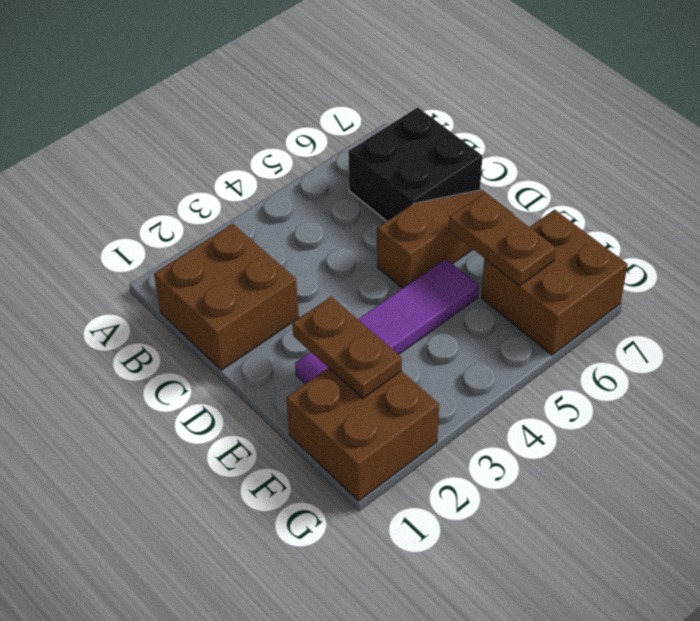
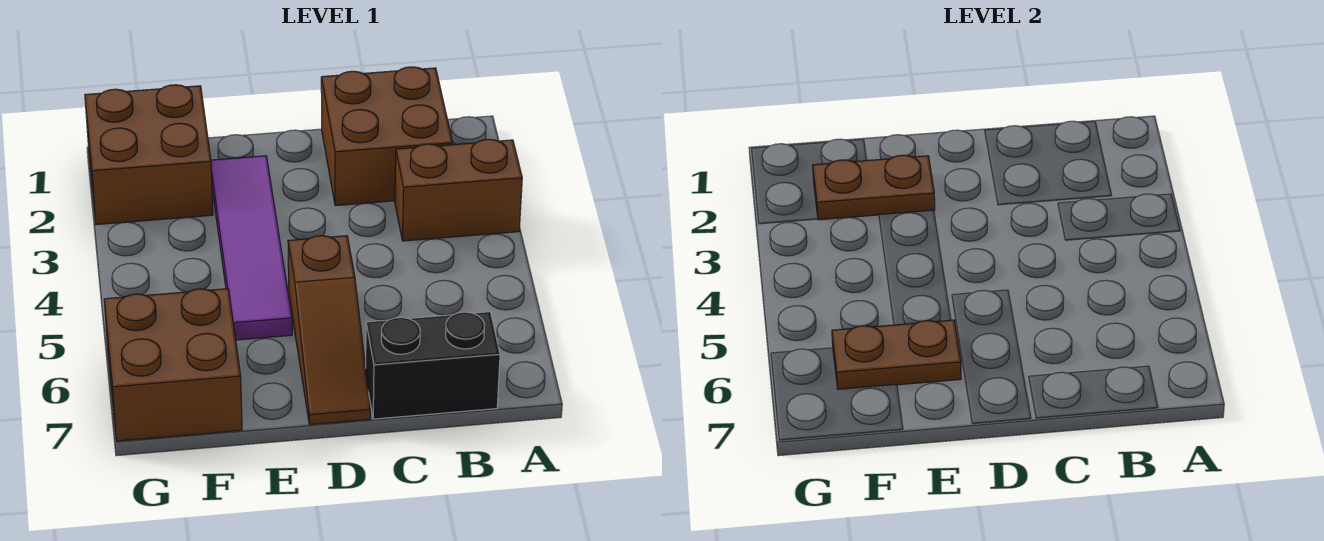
none -> brown 1x2 brick [395,139,522,241]
black 2x2 brick [348,107,482,221] -> black 1x2 brick [366,312,500,419]

